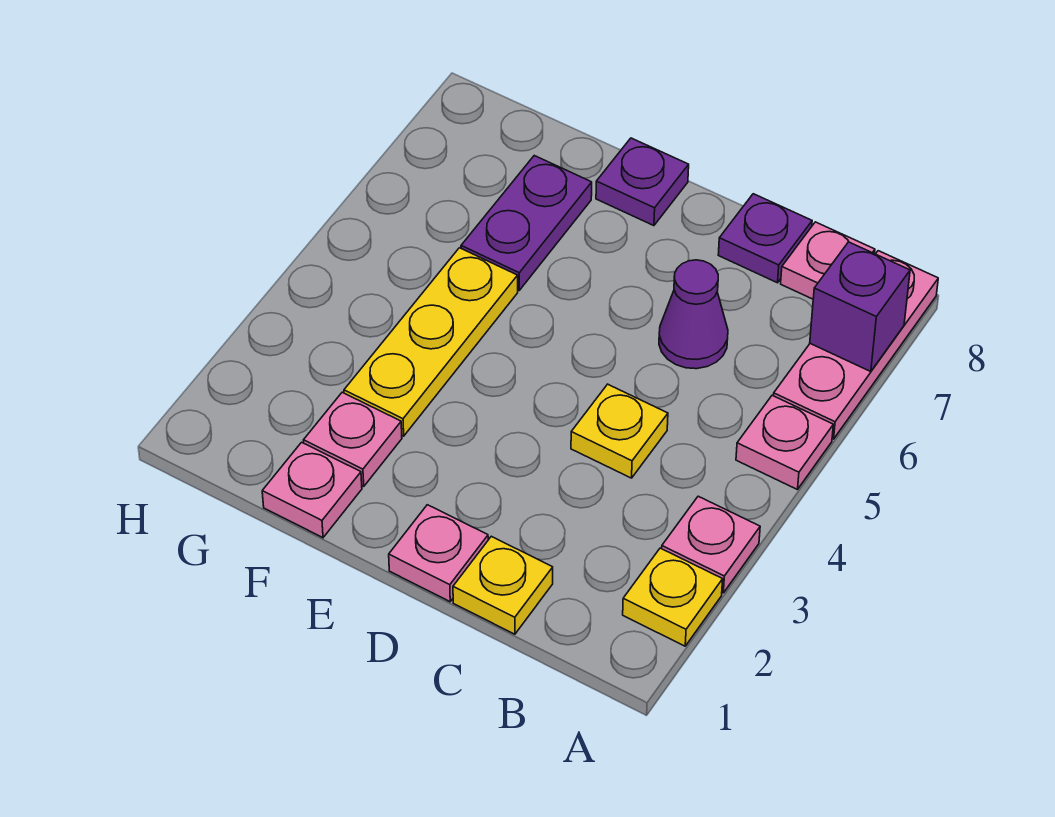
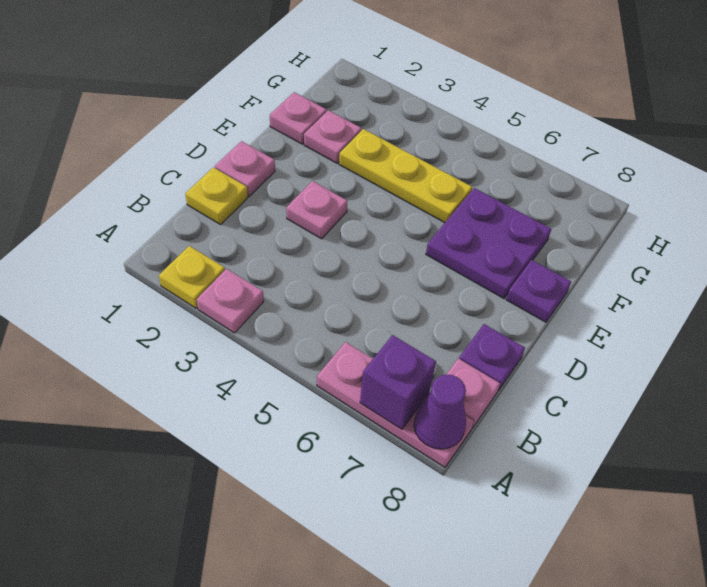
pink 1x1 plate [736,395,833,490] -> pink 1x1 plate moved to [286,181,347,239]
yellow 1x1 plate [571,384,668,478] -> none
purple 1x1 cone [659,260,728,369] -> purple 1x1 cone moved to [414,374,466,449]
purple 1x2 plate [461,156,592,290] -> purple 2x2 plate [426,188,551,298]

